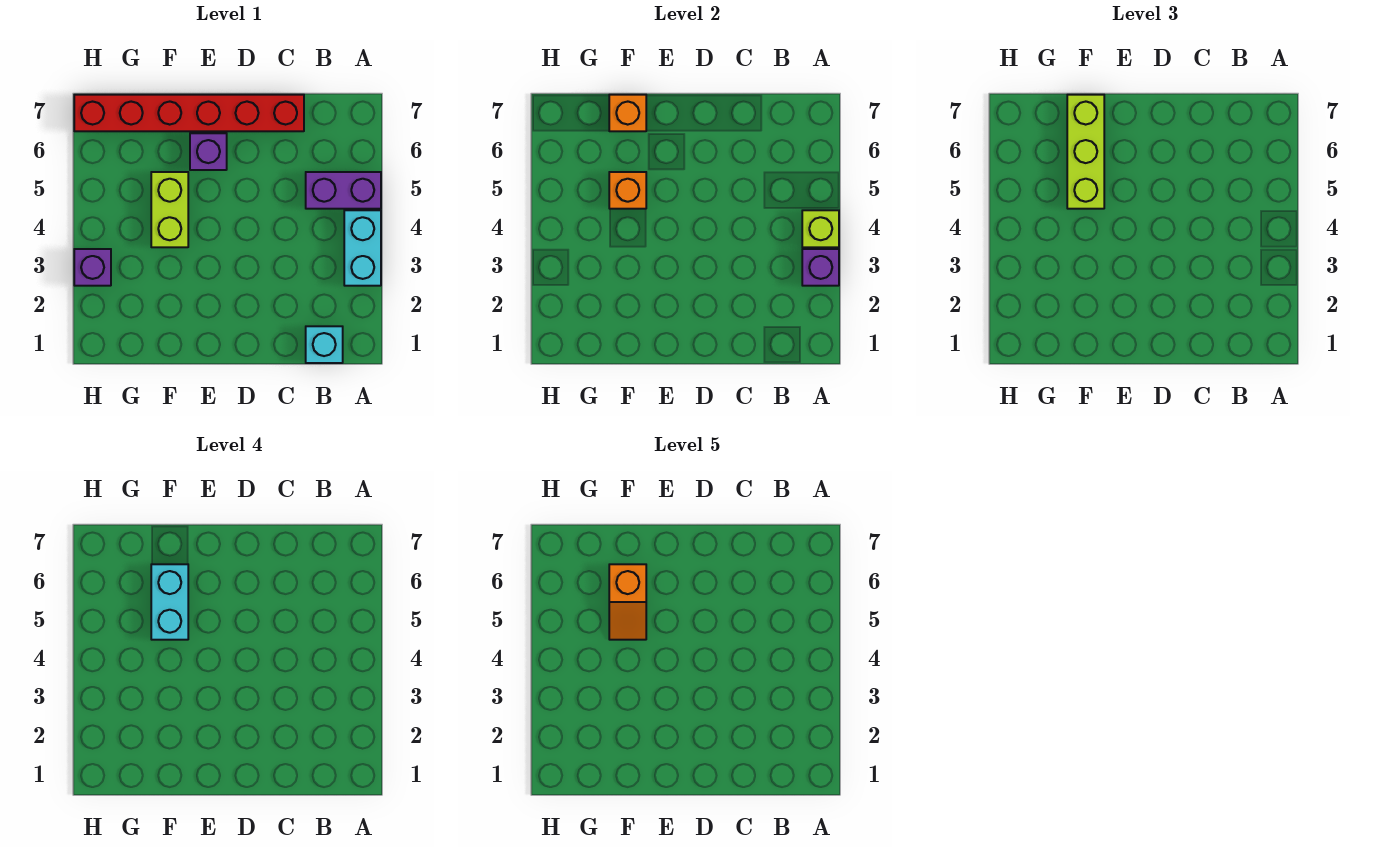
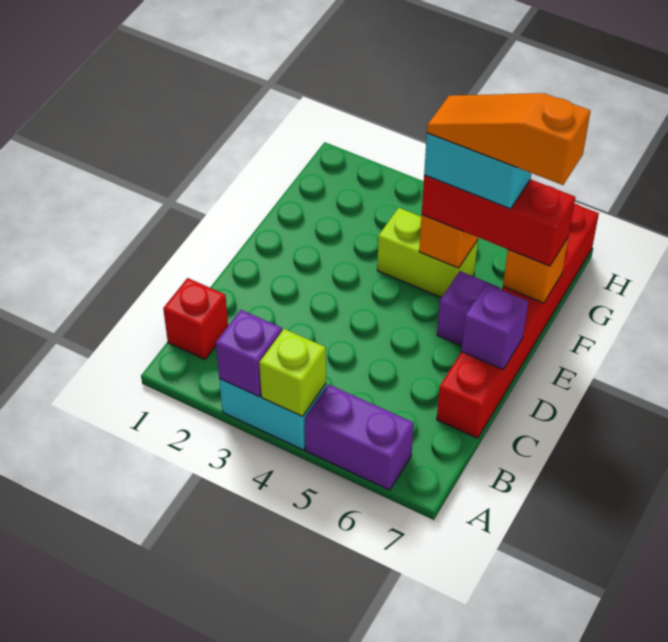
purple 1x2 brick [306,172,381,209] -> purple 1x2 brick turned to [305,384,414,490]
cyan 1x1 brick [306,326,343,363] -> red 1x1 brick [163,278,228,359]
lime 1x3 brick [1067,95,1104,209] -> red 1x3 brick [422,175,575,266]
orange 1x2 slope [609,564,646,640] -> orange 1x3 slope [427,93,590,185]
purple 1x1 brick [74,249,111,286] -> purple 1x1 brick moved to [461,284,528,369]

